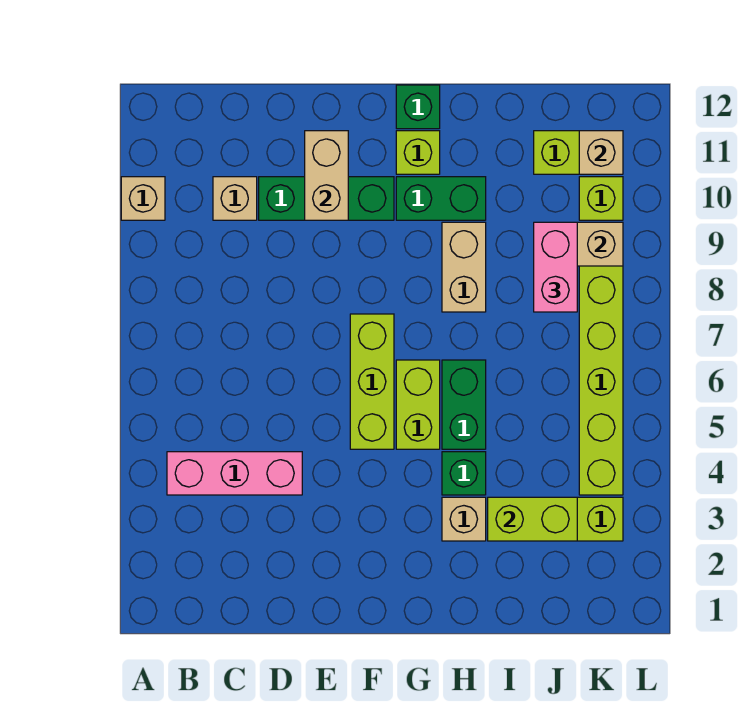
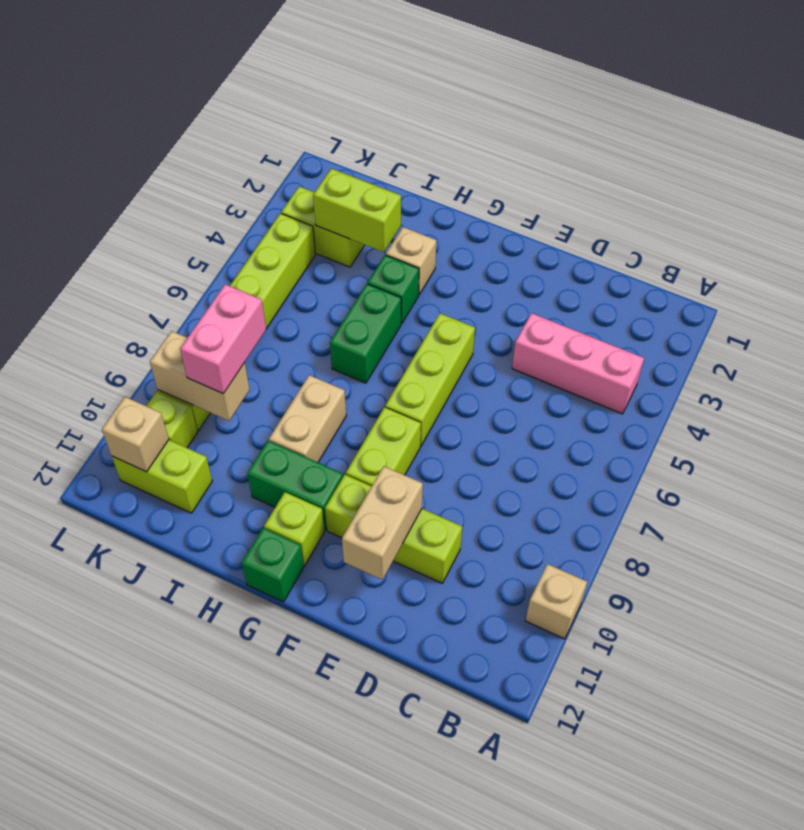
tan 1x1 brick [213,177,257,220] -> none
green 1x3 brick [259,177,394,220] -> lime 1x3 brick [325,475,462,583]
lime 1x2 brick [396,360,440,449] -> lime 1x2 brick moved to [346,407,421,486]

